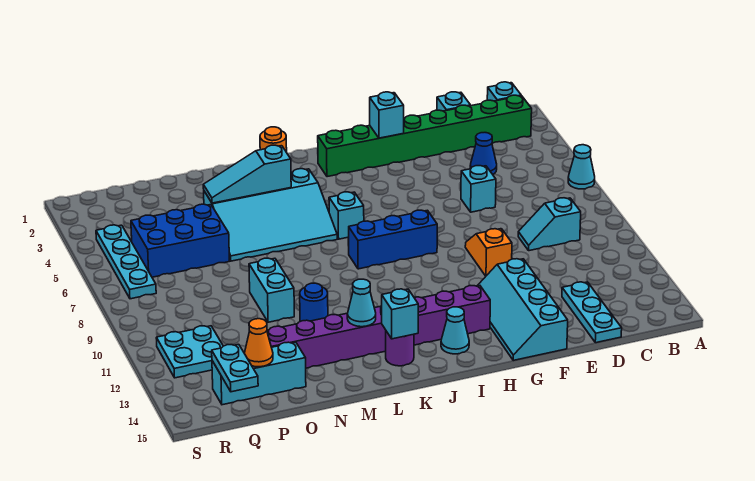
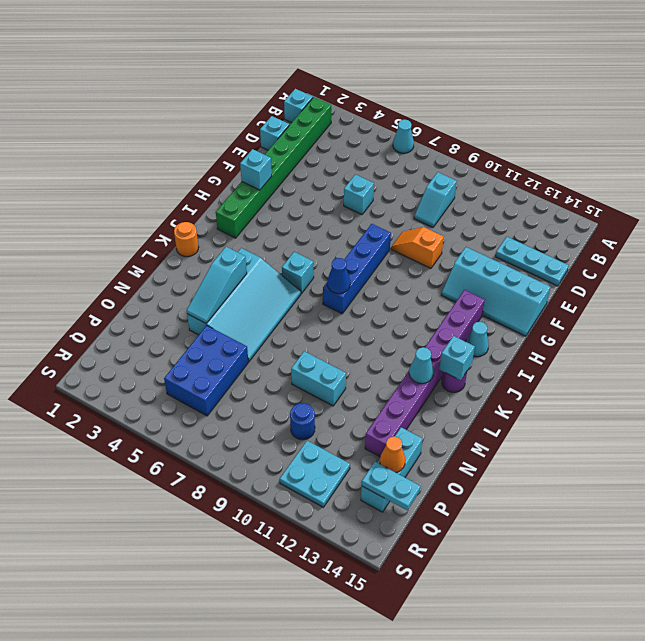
blue 1x1 cone [470,133,497,174] -> blue 1x1 cone moved to [327,258,350,294]
blue 1x3 brick [349,210,437,269] -> blue 1x4 brick [323,224,391,314]
blue 1x1 round brick [300,283,328,322] -> blue 1x1 round brick moved to [290,403,315,440]
cyan 1x4 plate [96,225,156,299] -> none

